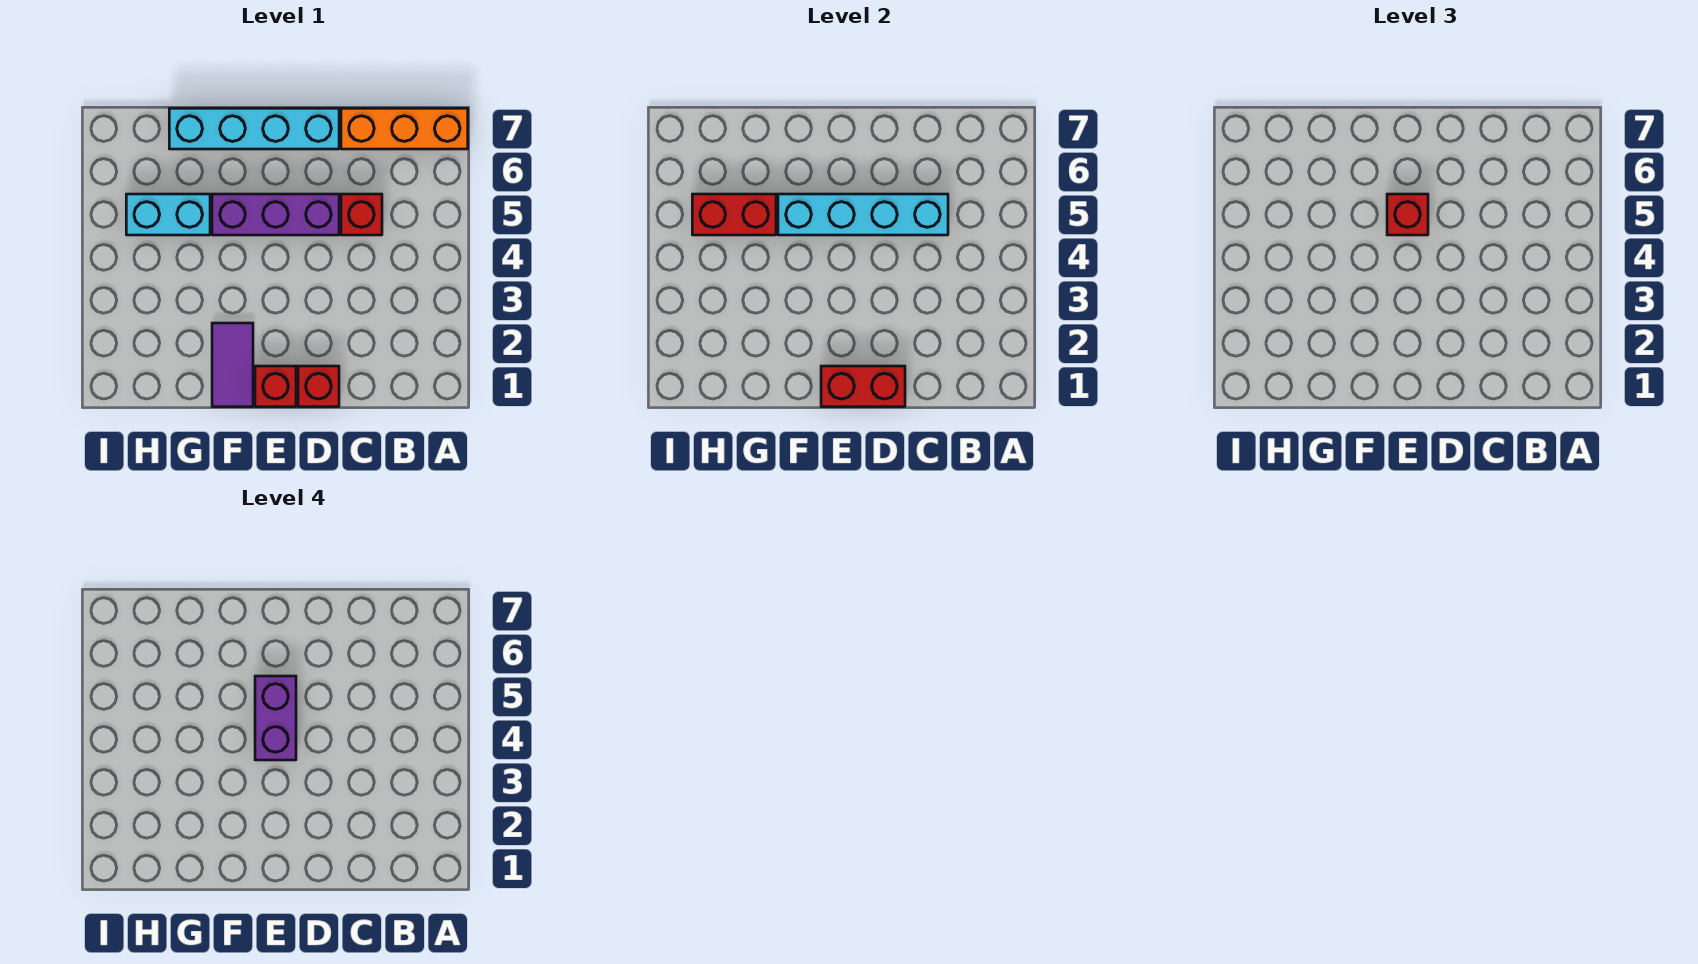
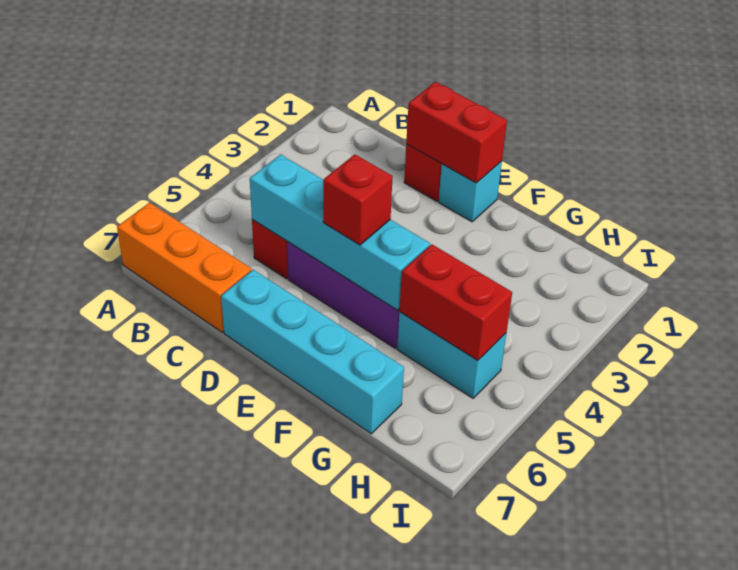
red 1x1 brick [255,366,296,407] -> cyan 1x1 brick [439,161,502,222]
purple 1x2 brick [255,676,296,760] -> none
purple 1x2 tile [212,323,253,407] -> none

